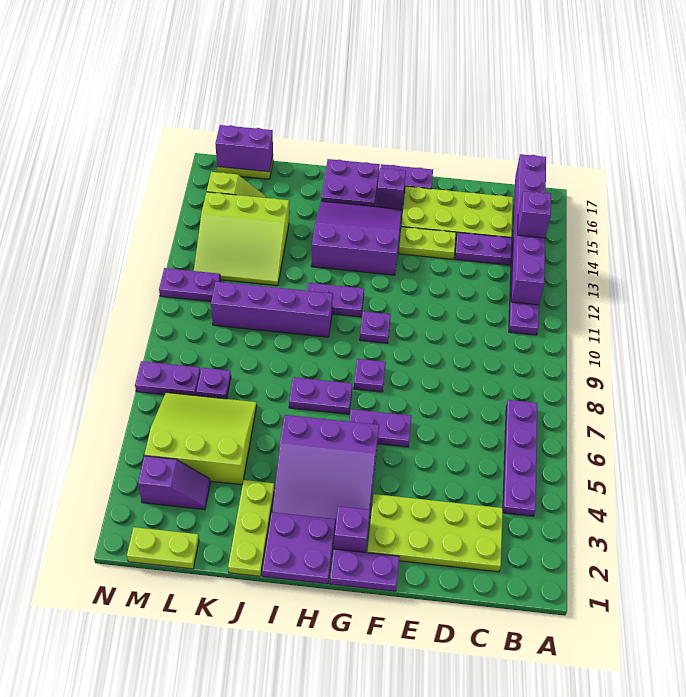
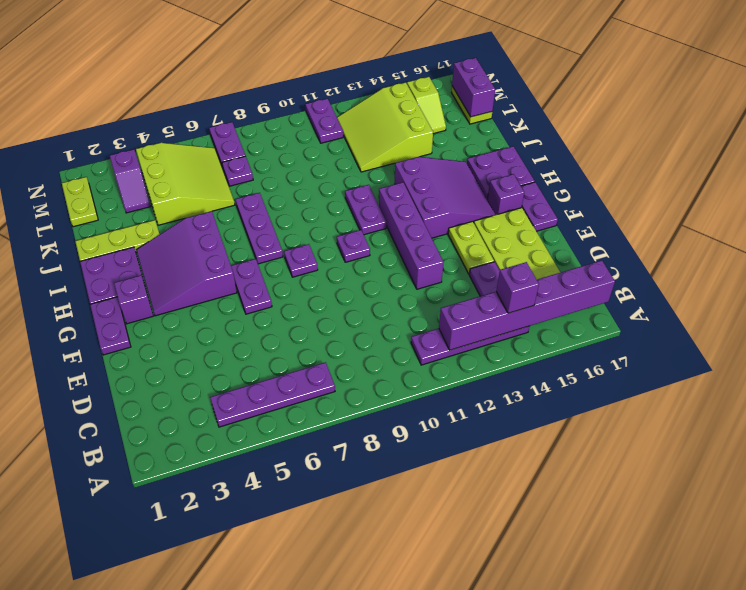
lime 2x4 plate [367,494,503,572] -> none
purple 1x2 plate [289,377,352,414] -> purple 1x3 plate [235,193,283,264]
purple 1x4 brick [211,281,333,337] -> purple 1x4 brick moved to [379,182,443,289]

